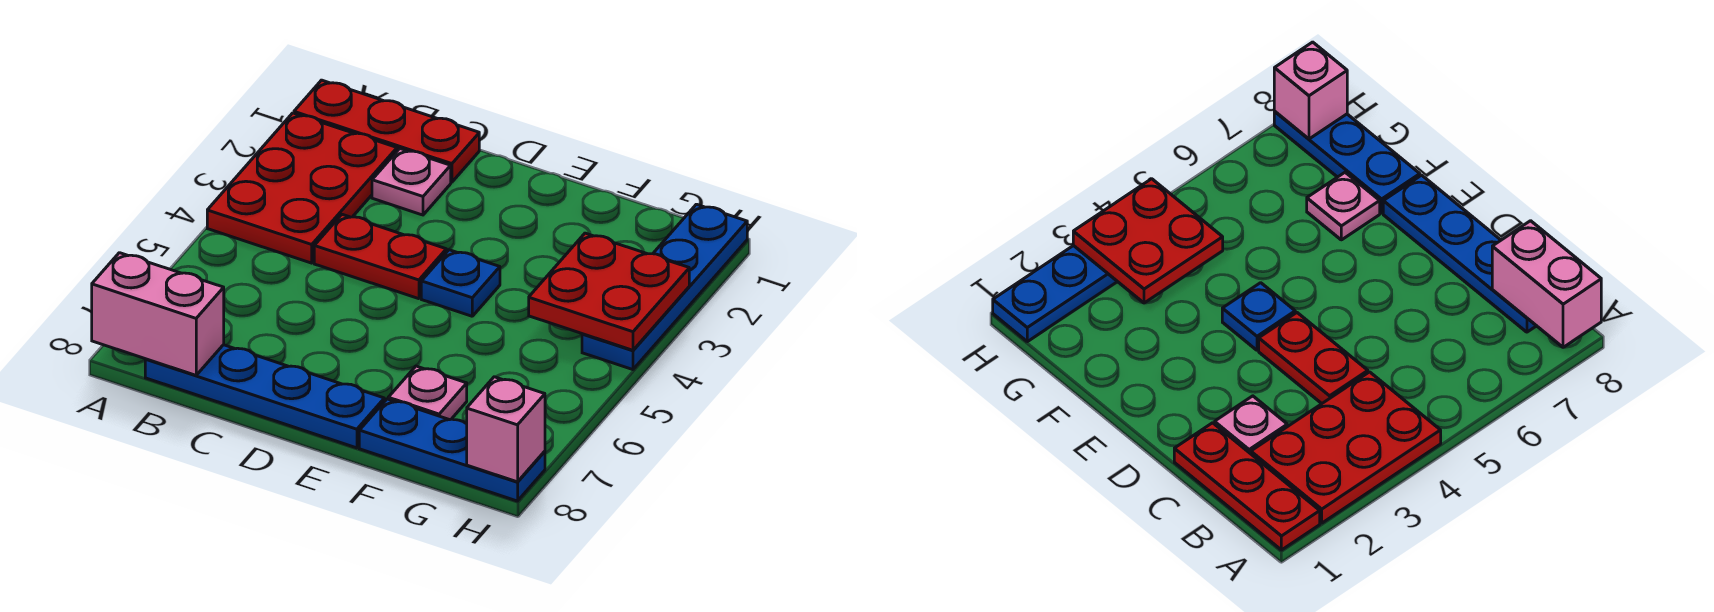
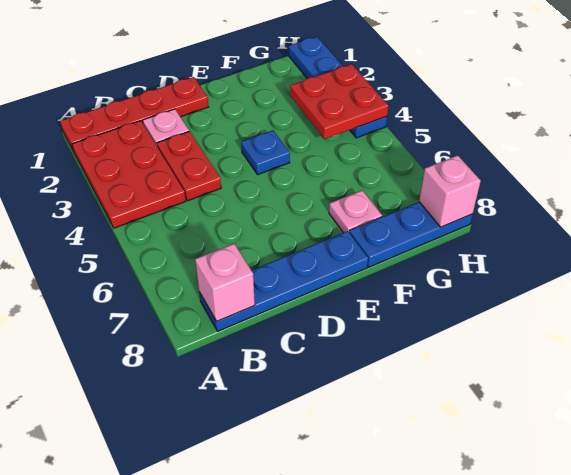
red 1x3 plate [294,80,479,182] -> red 1x4 plate [60,77,208,152]
pink 1x2 brick [92,253,224,375] -> pink 1x1 brick [195,244,255,321]
red 1x2 plate [314,214,446,299] -> red 1x2 plate turned to [157,131,221,201]

